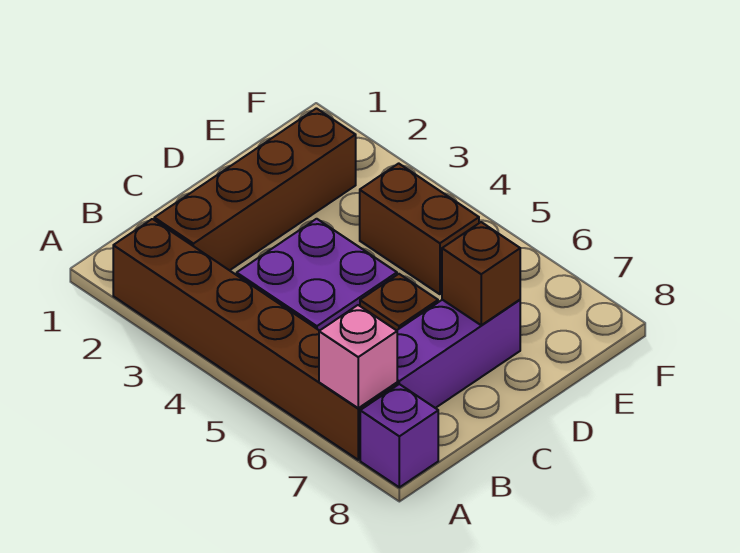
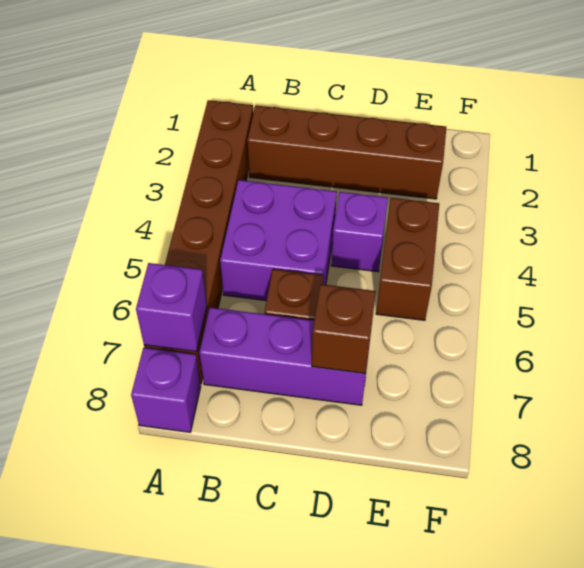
pink 1x1 brick [319,305,397,408] -> purple 1x1 brick [136,263,207,352]
none -> purple 1x1 brick [331,192,388,272]

